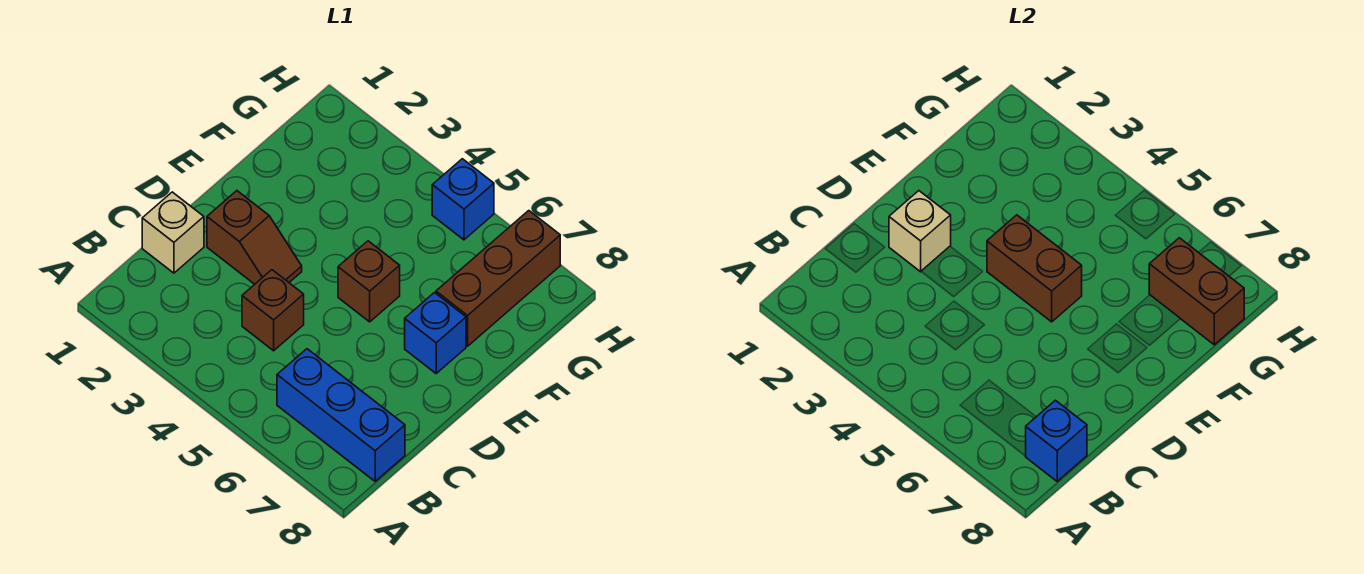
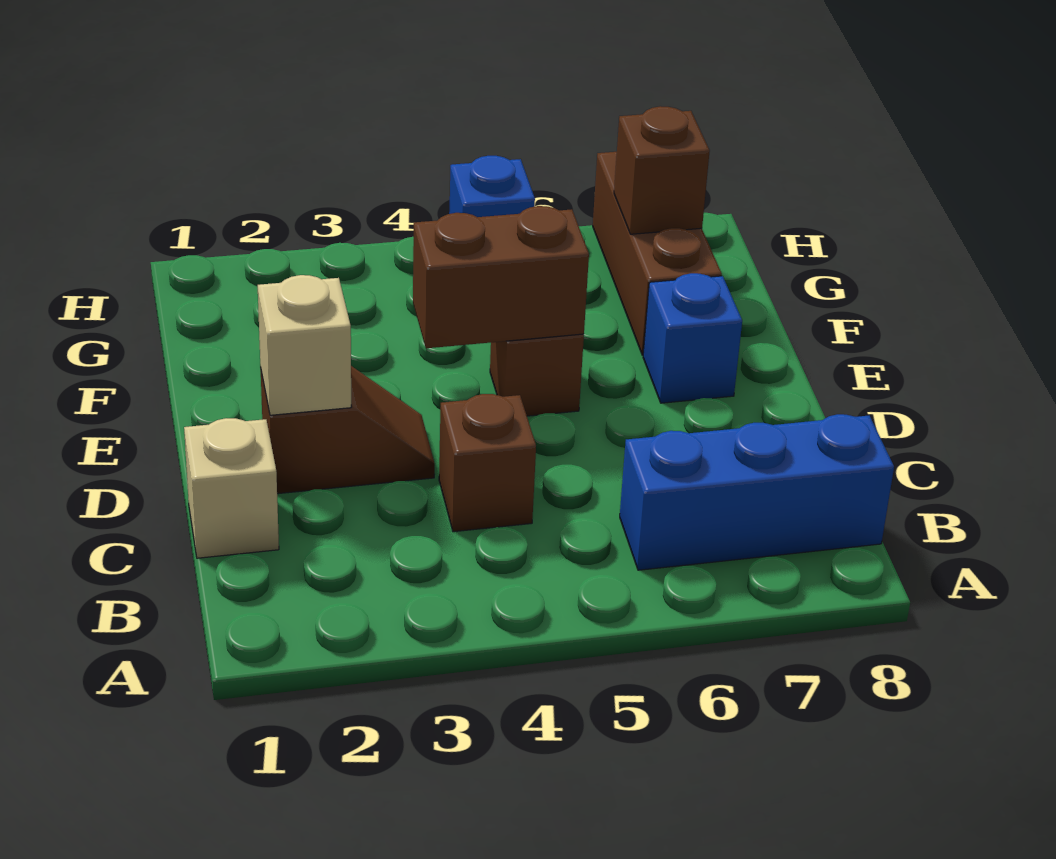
blue 1x1 brick [1026,400,1087,481] -> none
brown 1x2 brick [1149,238,1244,345] -> brown 1x1 brick [614,106,710,234]

